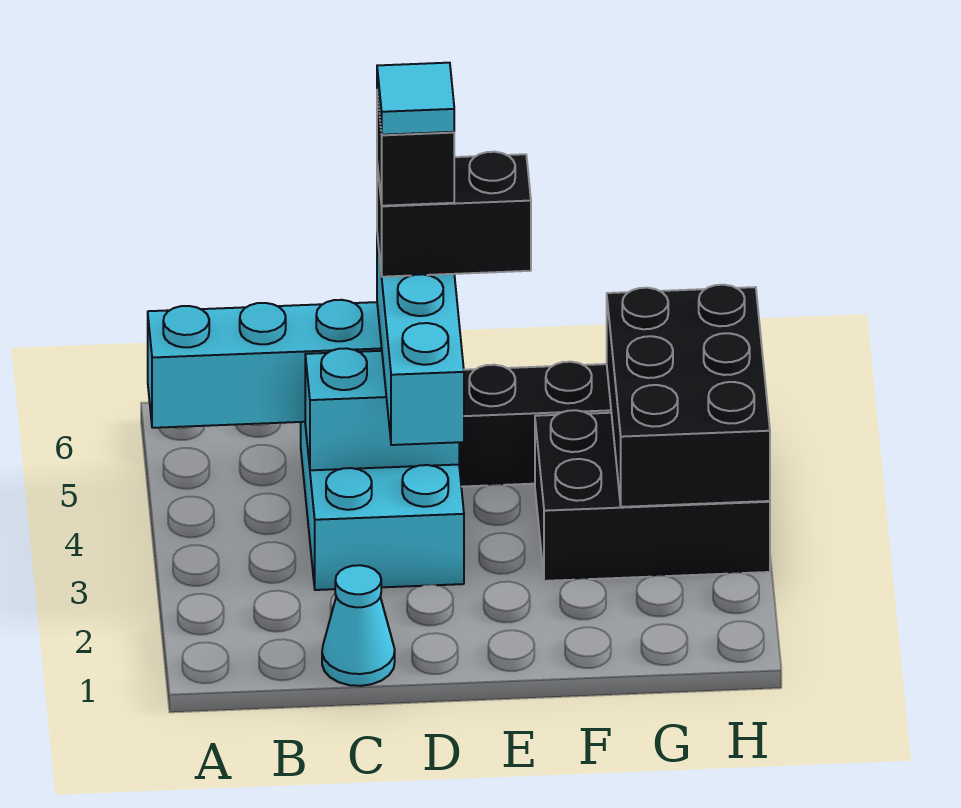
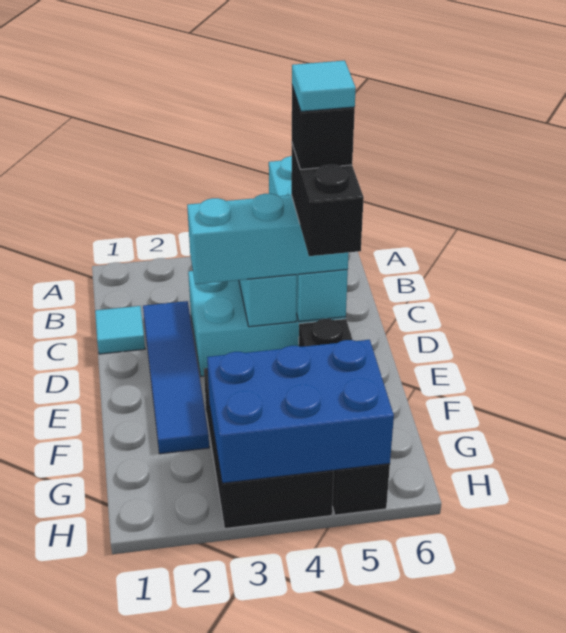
cyan 1x1 cone [322,565,395,686] -> cyan 1x1 tile [95,306,145,354]
none -> blue 1x4 tile [143,301,209,454]
black 2x3 brick [607,285,770,507] -> blue 2x3 brick [207,340,394,483]

